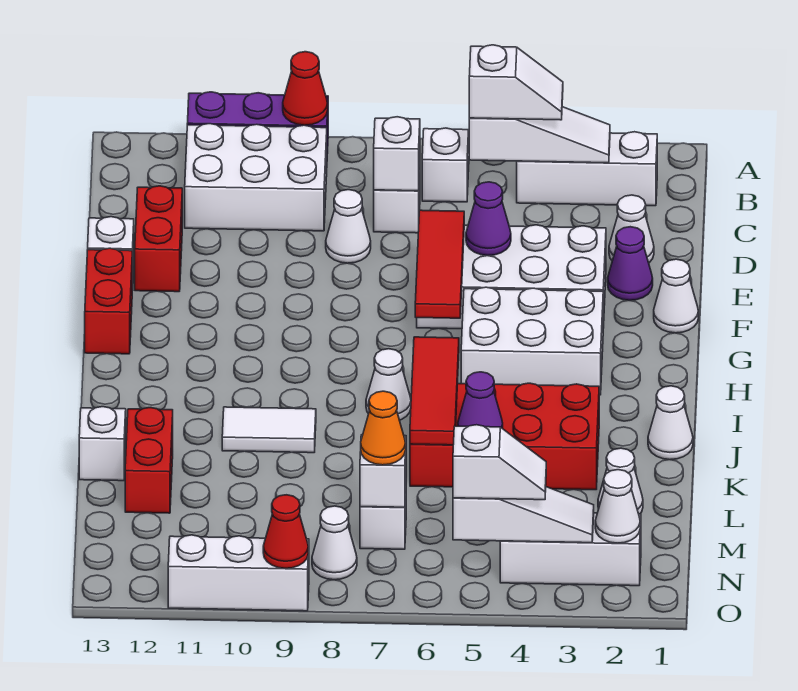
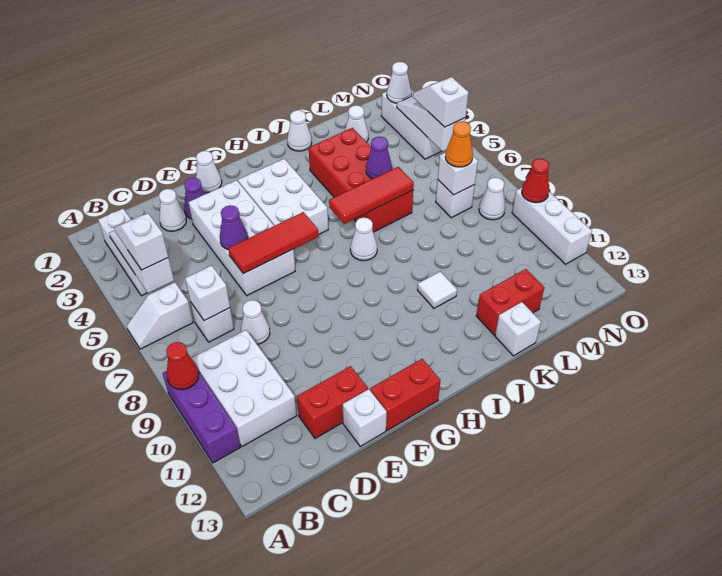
white 1x2 tile [222,407,316,453] -> white 1x1 tile [417,271,457,308]

